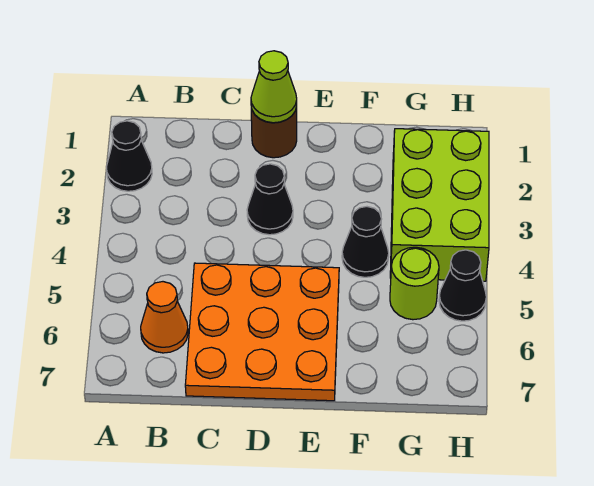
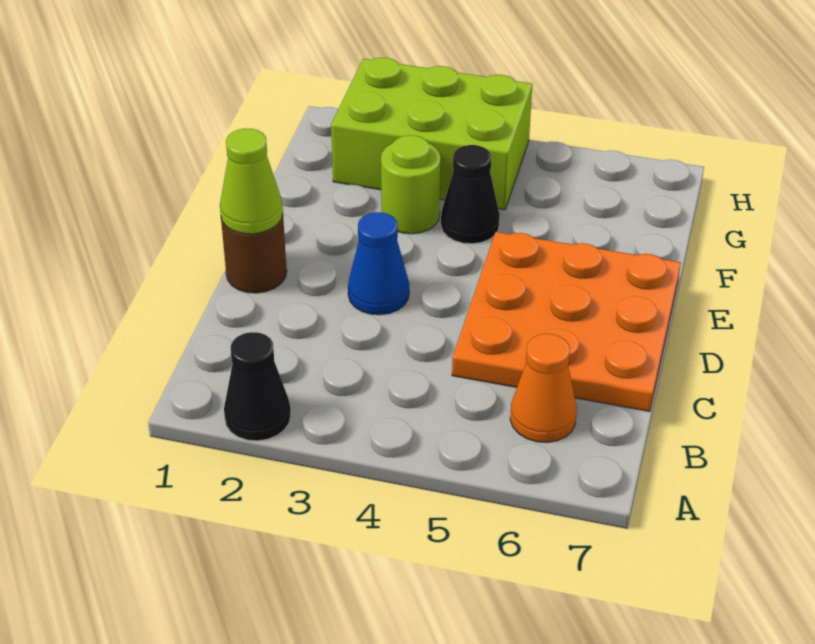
black 1x1 cone [247,164,293,235] -> blue 1x1 cone [348,212,409,315]
lime 1x1 round brick [390,247,439,320] -> lime 1x1 round brick moved to [381,135,440,234]
black 1x1 cone [439,250,486,321] -> none

